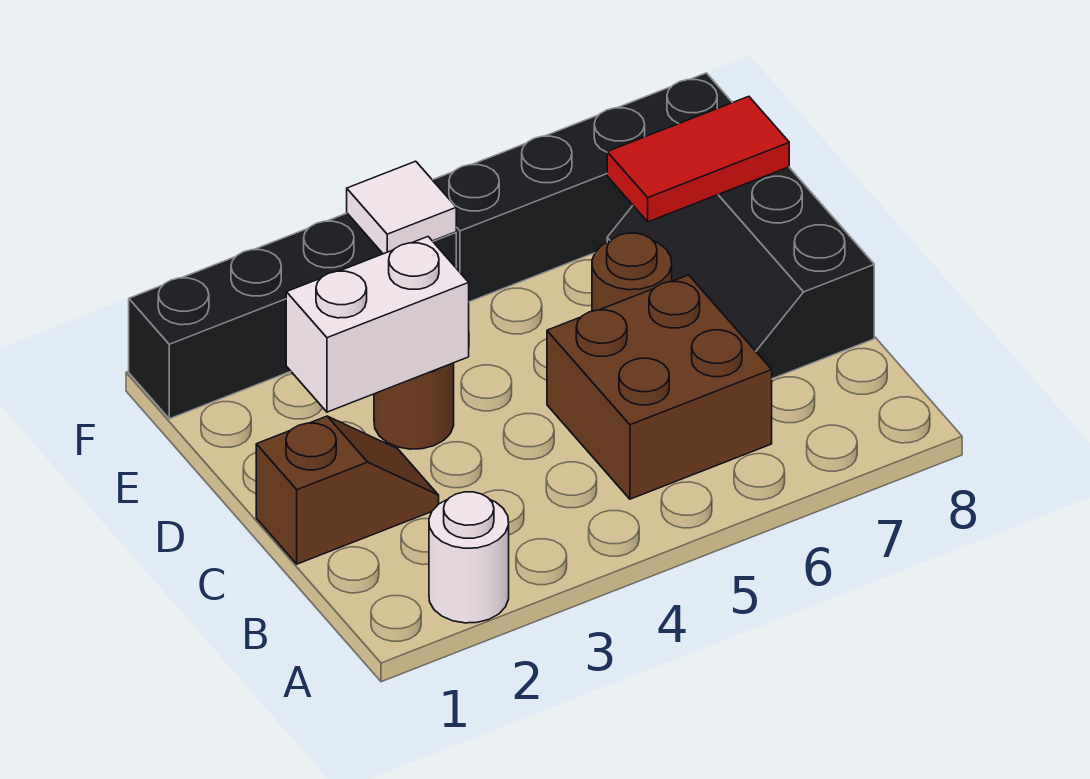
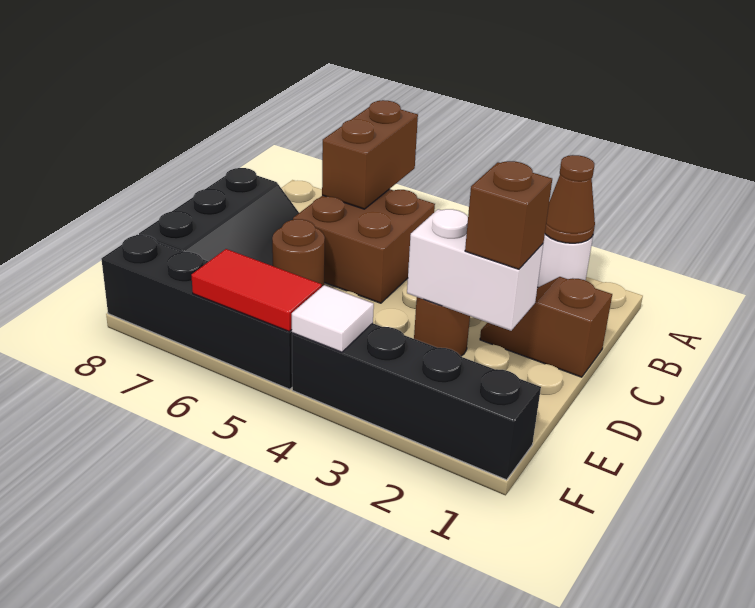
none -> brown 1x1 cone [545,155,595,243]
none -> brown 1x2 brick [322,100,418,209]
none -> brown 1x1 brick [465,161,552,269]
red 1x2 tile [607,96,789,222] -> red 1x2 tile moved to [191,249,322,331]

